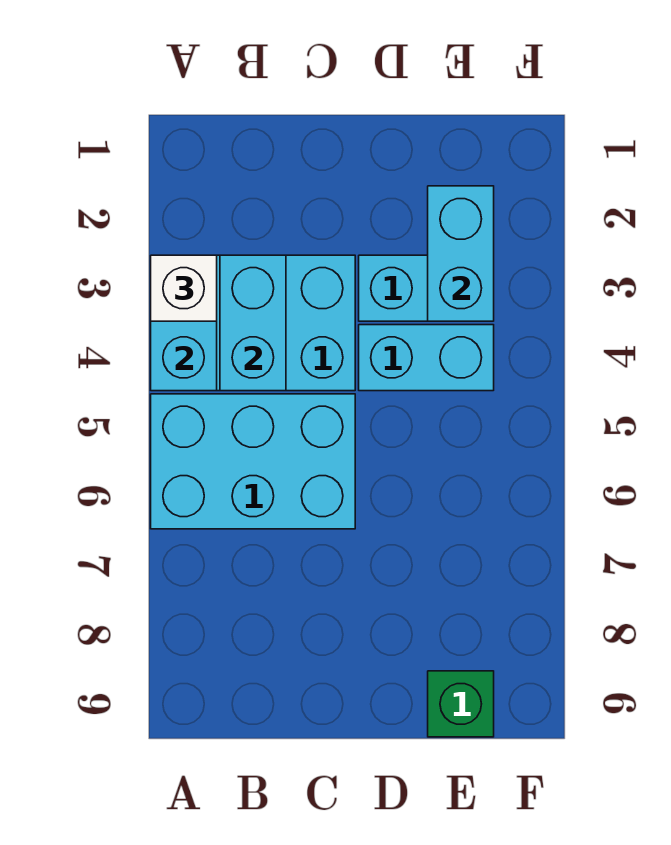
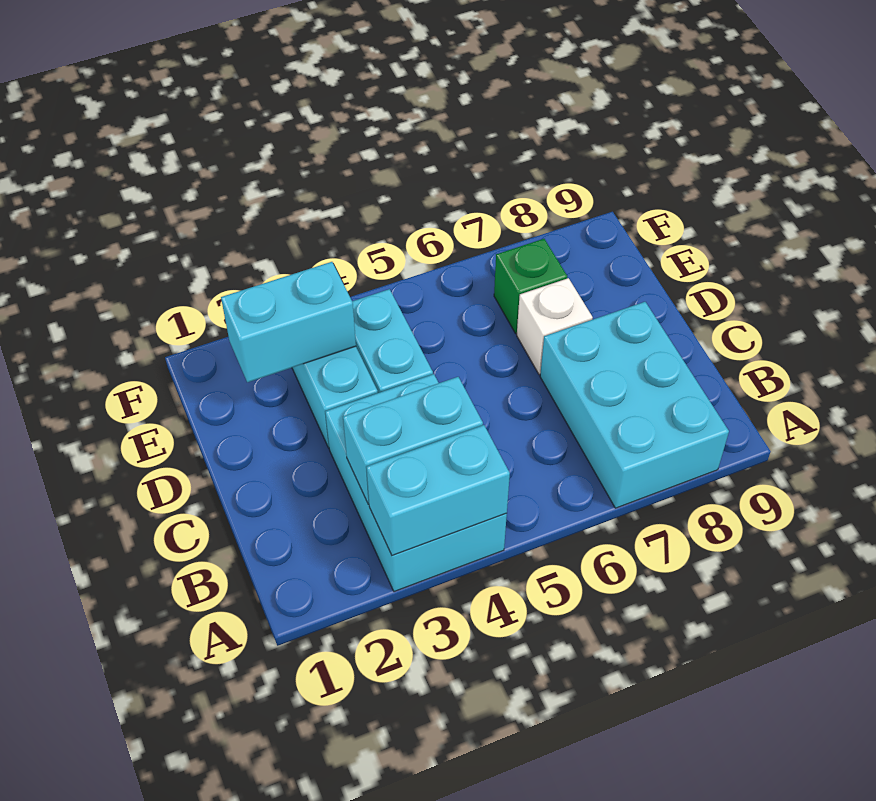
white 1x1 brick [151,255,217,321] -> white 1x1 brick moved to [517,278,593,375]
cyan 2x3 brick [151,394,355,529] -> cyan 2x3 brick moved to [540,302,729,508]
green 1x1 brick [428,671,494,737] -> green 1x1 brick moved to [494,239,567,333]

